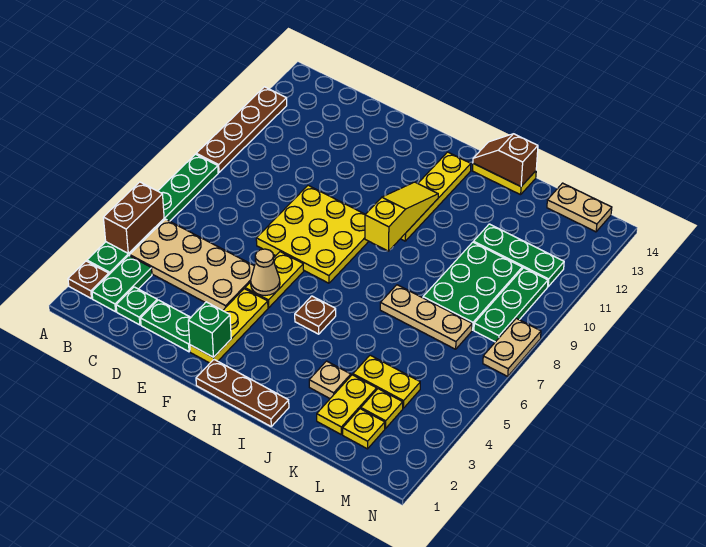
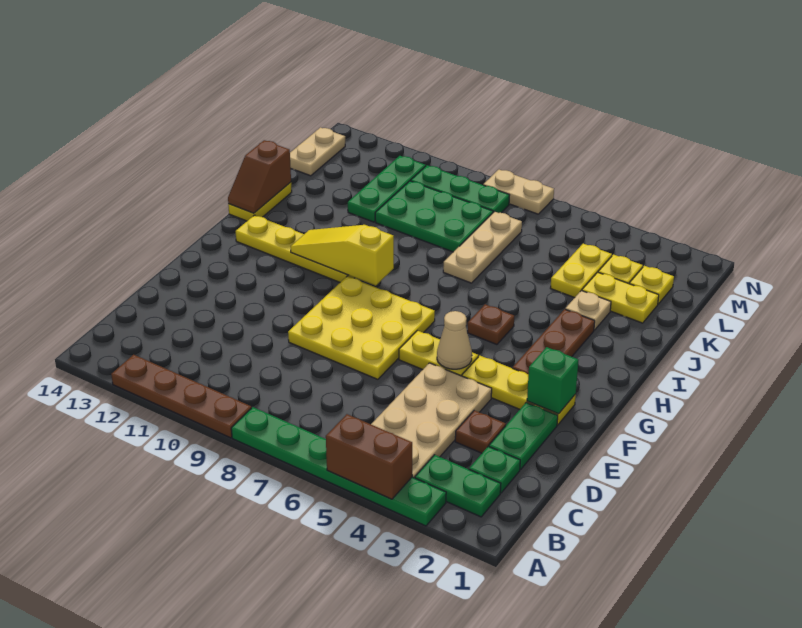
brown 1x1 plate [68,261,109,299] -> brown 1x1 plate moved to [455,410,506,453]
brown 1x3 plate [196,360,289,426] -> brown 1x3 plate moved to [513,309,595,375]

